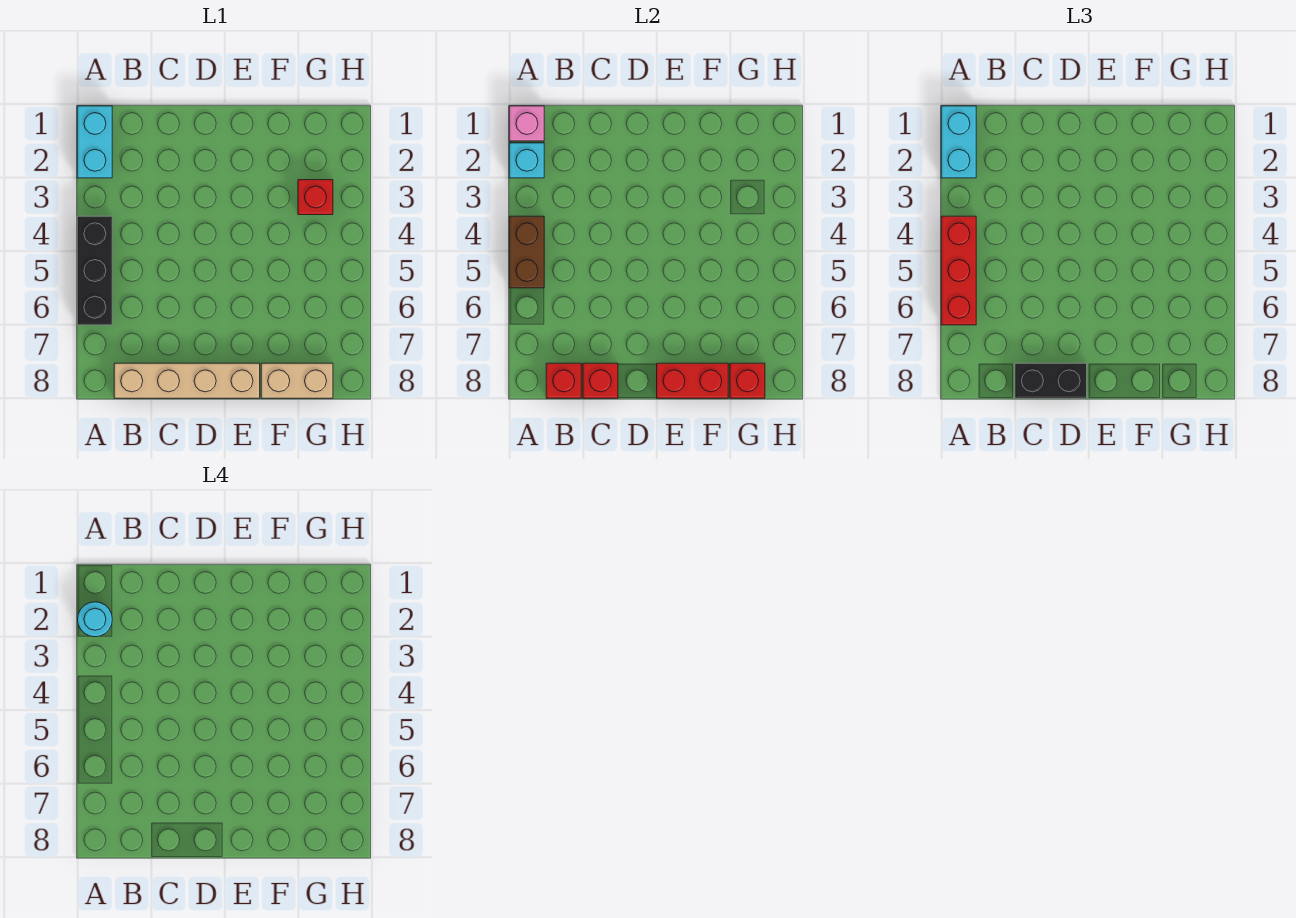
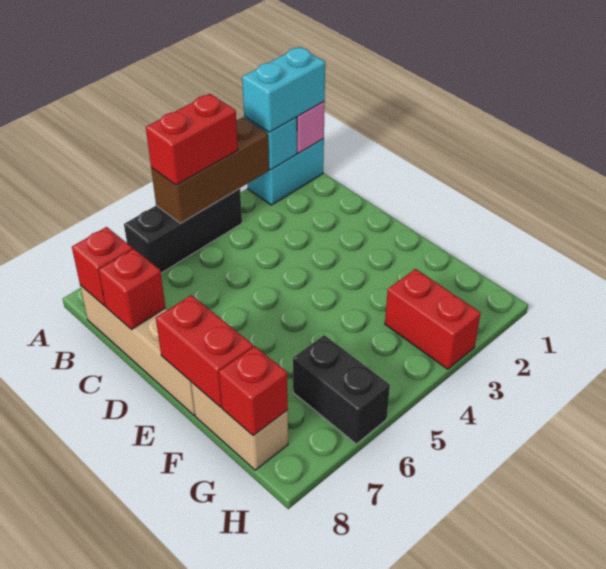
cyan 1x1 round brick [78,602,112,637] -> none
brown 1x2 brick [509,216,544,288] -> brown 1x3 brick [151,117,269,223]
red 1x3 brick [941,216,976,325] -> red 1x2 brick [146,94,238,185]
black 1x2 brick [1015,363,1087,398] -> black 1x2 brick moved to [293,335,390,444]
red 1x1 brick [298,180,333,215] -> red 1x2 brick [385,269,481,369]

